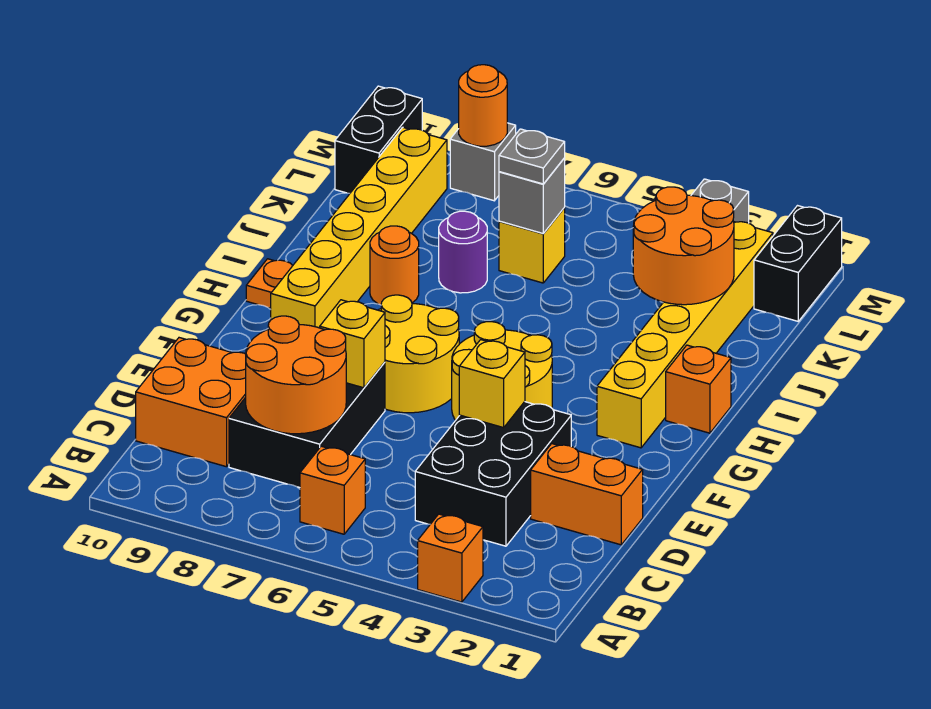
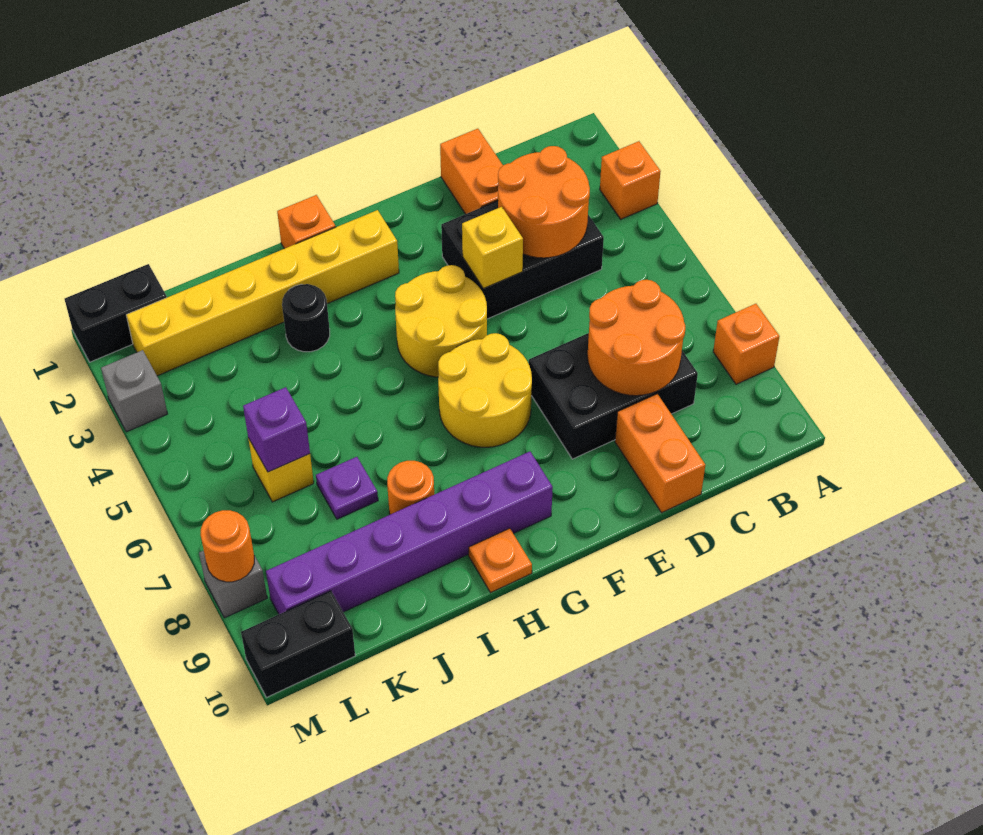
orange 1x1 brick [300,446,365,534] -> orange 1x1 brick moved to [713,304,780,384]
orange 2x2 brick [136,338,246,467] -> orange 1x2 brick [615,394,705,513]
yellow 1x1 brick [320,300,385,388] -> none
yellow 1x6 brick [271,127,447,328] -> purple 1x6 brick [266,452,553,614]
none -> black 1x1 round brick [282,284,330,352]
orange 2x2 round brick [633,187,734,305] -> orange 2x2 round brick moved to [498,146,590,258]
purple 1x1 round brick [439,211,487,293] -> purple 1x1 plate [316,457,378,519]
grey 1x1 brick [499,158,565,234] -> purple 1x1 brick [243,387,310,472]
grey 1x1 plate [499,129,565,184] -> none

